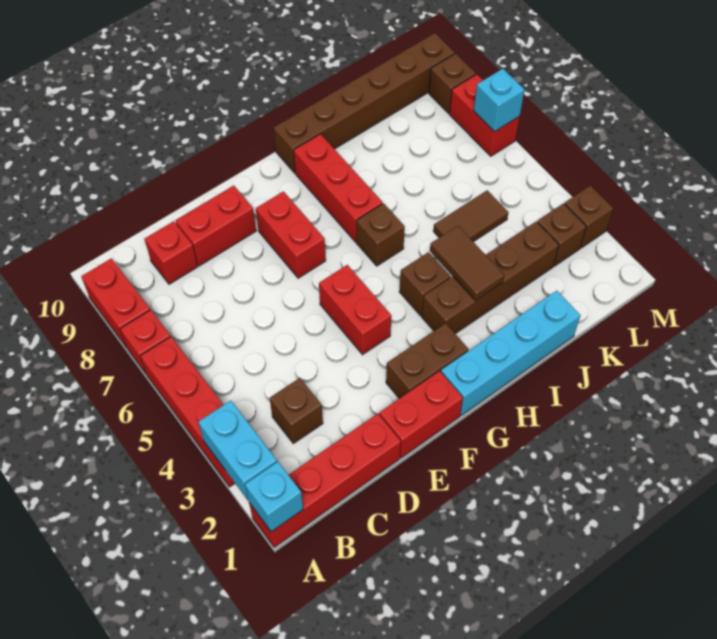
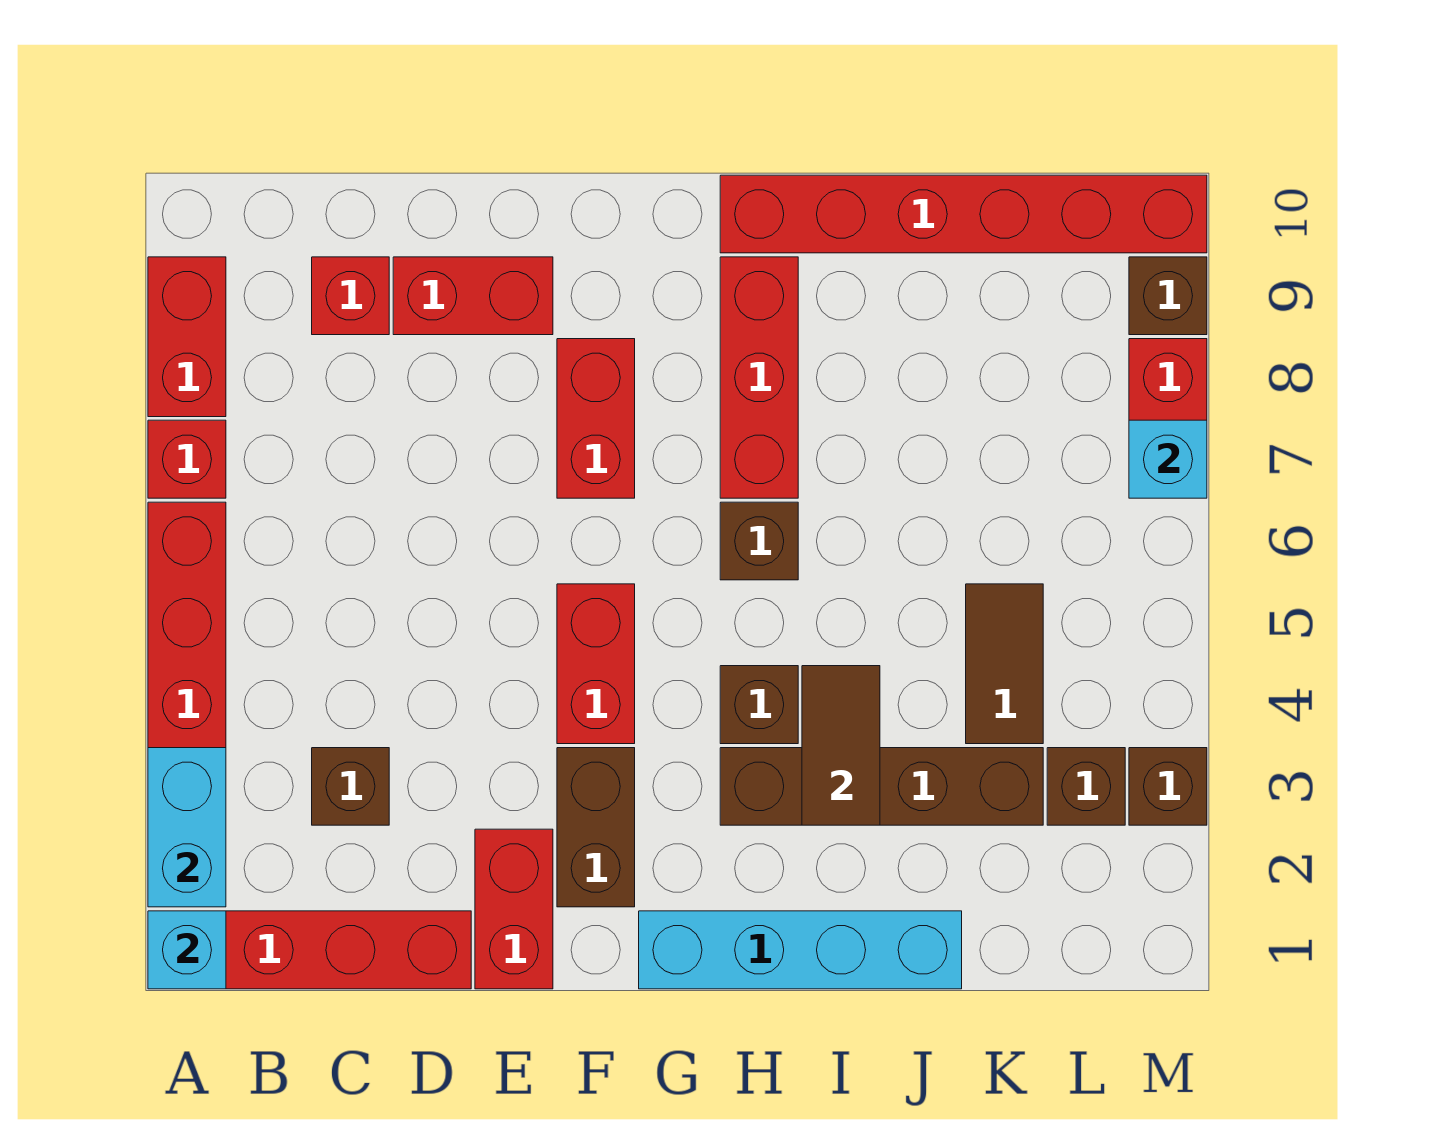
red 1x2 brick [379,371,463,458] -> red 1x2 brick turned to [475,829,553,989]
brown 1x2 brick [386,323,469,399] -> brown 1x2 brick turned to [557,748,635,907]
brown 1x6 brick [274,33,455,173] -> red 1x6 brick [720,175,1207,253]
brown 1x2 tile [433,190,508,242] -> brown 1x2 tile turned to [966,584,1043,744]

